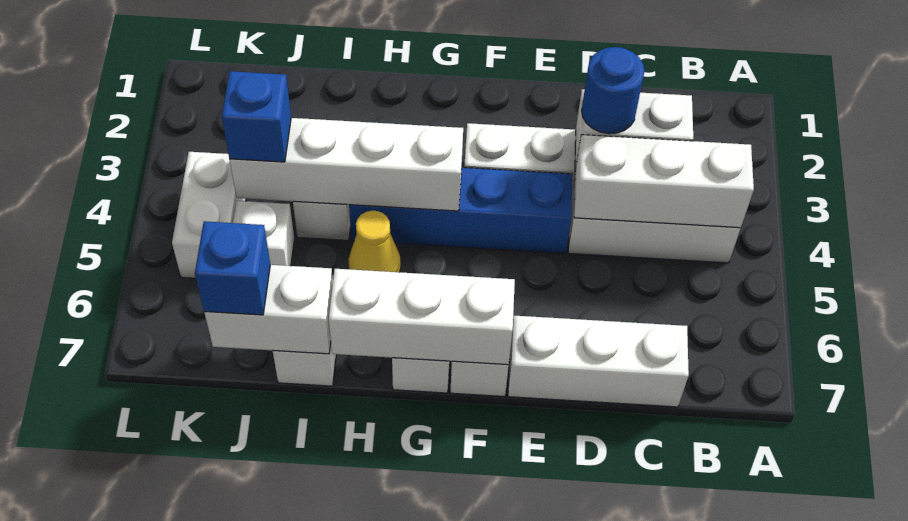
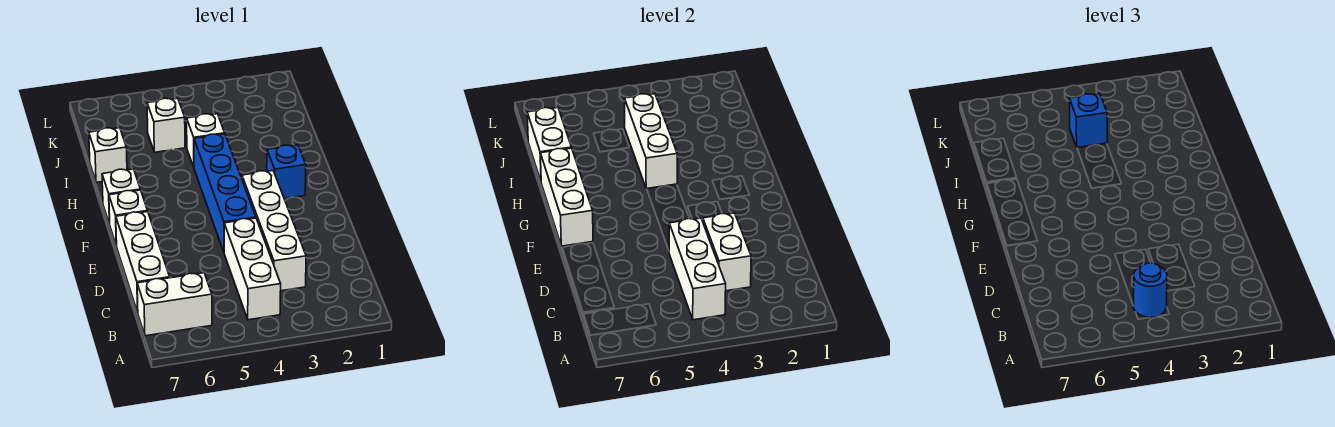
blue 1x1 round brick [582,47,645,134] -> blue 1x1 round brick moved to [1133,263,1167,318]
white 1x4 brick [230,118,463,211] -> white 1x3 brick [624,94,677,189]
yellow 1x1 cone [348,211,401,272] -> none
blue 1x1 brick [195,221,270,315] -> blue 1x1 brick moved to [267,145,306,199]
white 1x2 brick [172,152,246,278] -> white 1x2 brick moved to [137,273,212,336]

